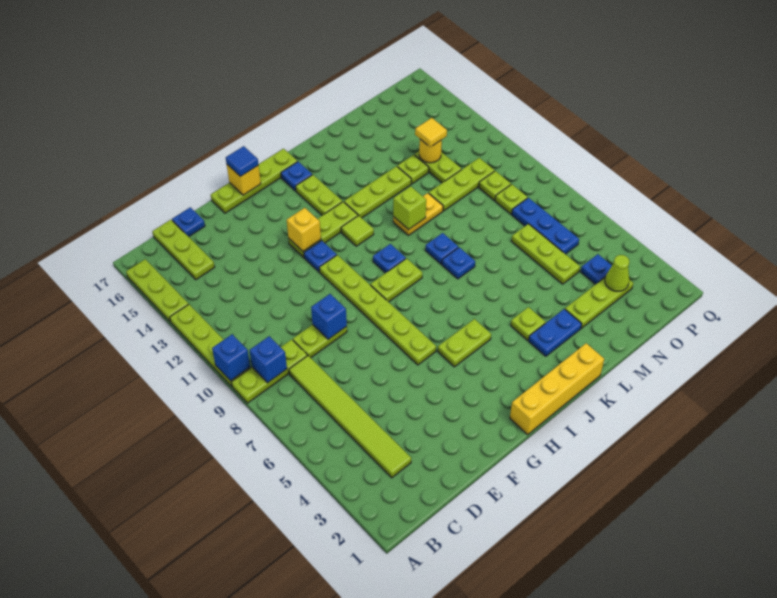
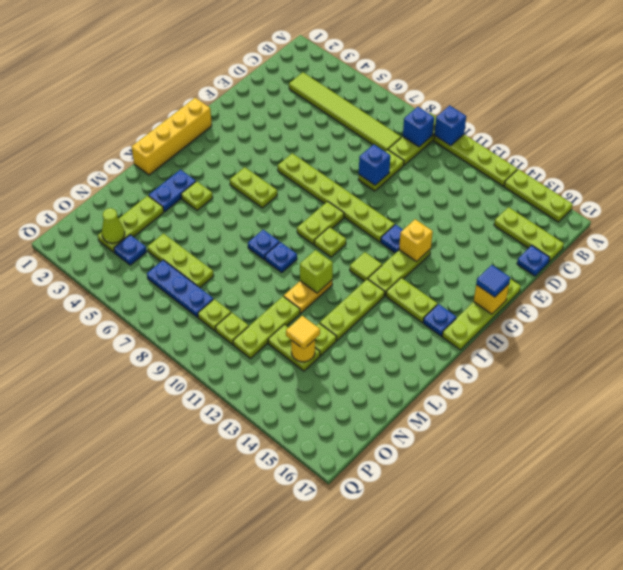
lime 1x2 plate [438,319,491,367] -> lime 1x2 plate turned to [230,167,277,208]
blue 1x1 plate [373,244,406,273] -> lime 1x1 plate [314,227,346,257]

